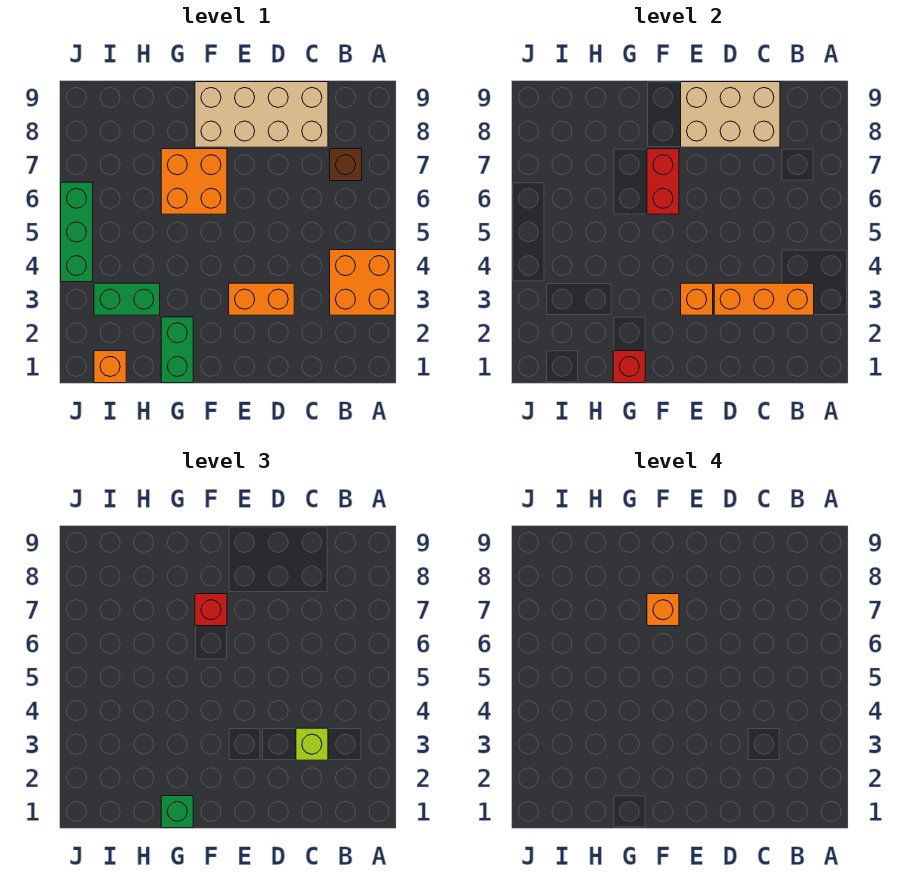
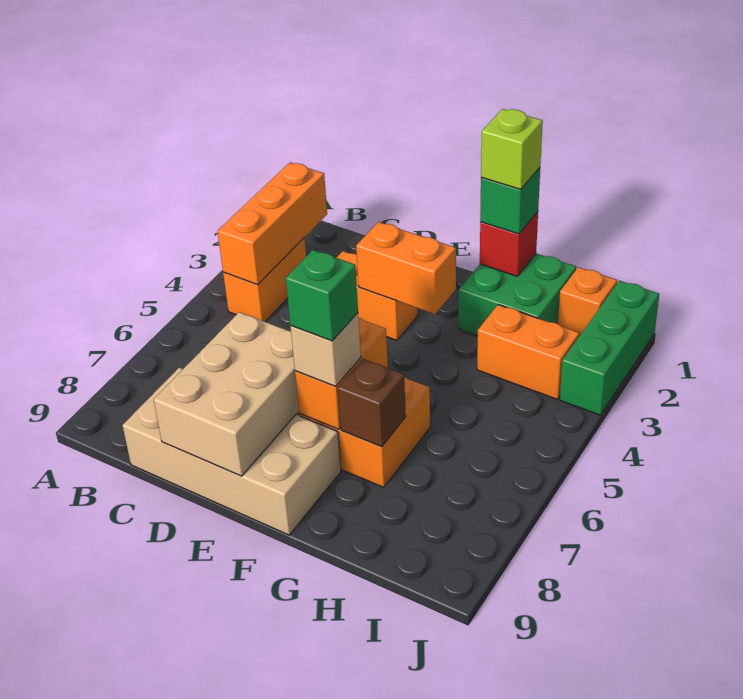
orange 2x2 brick [330,250,395,315] -> orange 1x2 brick [223,238,306,322]
orange 1x3 brick [714,283,814,315] -> orange 1x3 brick turned to [218,162,327,285]
brown 1x1 brick [330,149,362,181] -> brown 1x1 brick moved to [338,359,406,447]
lime 1x1 brick [296,728,328,760] -> lime 1x1 brick moved to [481,109,543,189]
tan 2x3 brick [681,82,780,147] -> tan 2x3 brick turned to [154,312,299,476]
orange 1x1 brick [681,283,713,315] -> orange 1x2 brick [356,222,456,314]
red 1x2 brick [647,149,679,214] -> orange 1x2 brick [295,318,388,429]
red 1x1 brick [195,594,227,626] -> tan 1x1 brick [291,313,361,386]
orange 1x1 brick [647,594,679,626] -> green 1x1 brick [286,250,358,341]
green 1x2 brick [161,317,193,383] -> green 2x2 brick [459,254,576,336]
green 1x2 brick [94,283,160,315] -> orange 1x2 brick [477,305,579,399]
green 1x3 brick [61,182,93,282] -> green 1x3 brick moved to [560,281,659,415]

